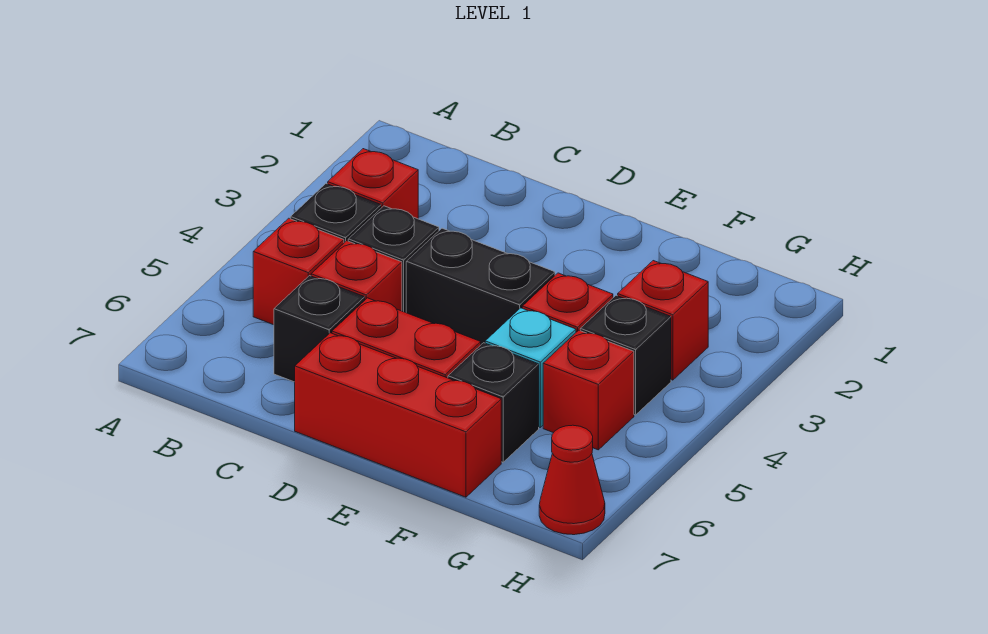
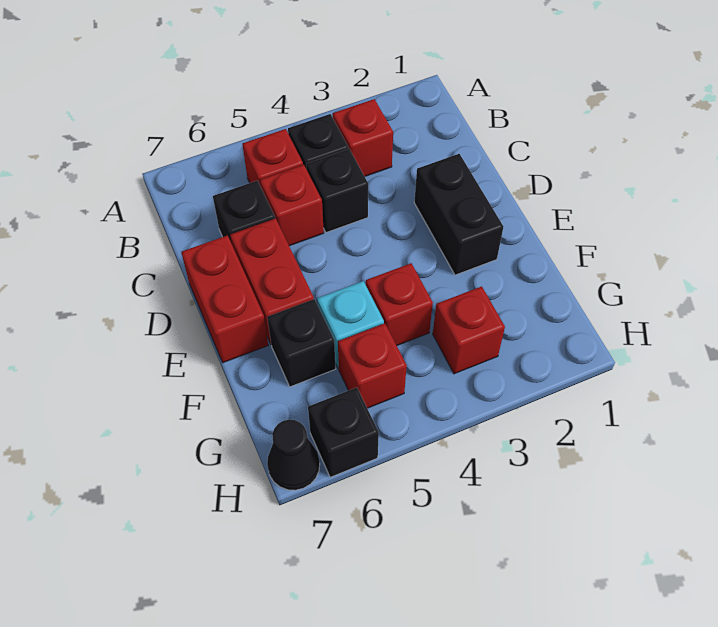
black 1x2 brick [406,228,555,344] -> black 1x2 brick moved to [414,154,503,275]
red 1x3 brick [295,333,501,497] -> red 1x2 brick [181,235,268,363]
black 1x1 brick [580,295,671,415] -> black 1x1 brick moved to [308,388,379,477]
red 1x1 cone [539,425,605,535] -> black 1x1 cone [267,420,320,490]

